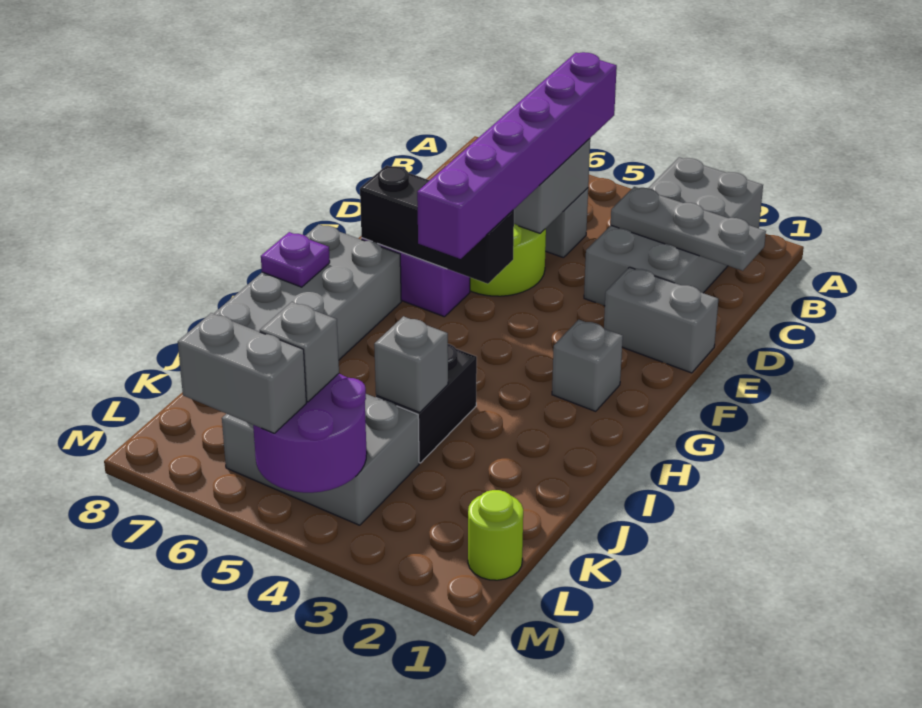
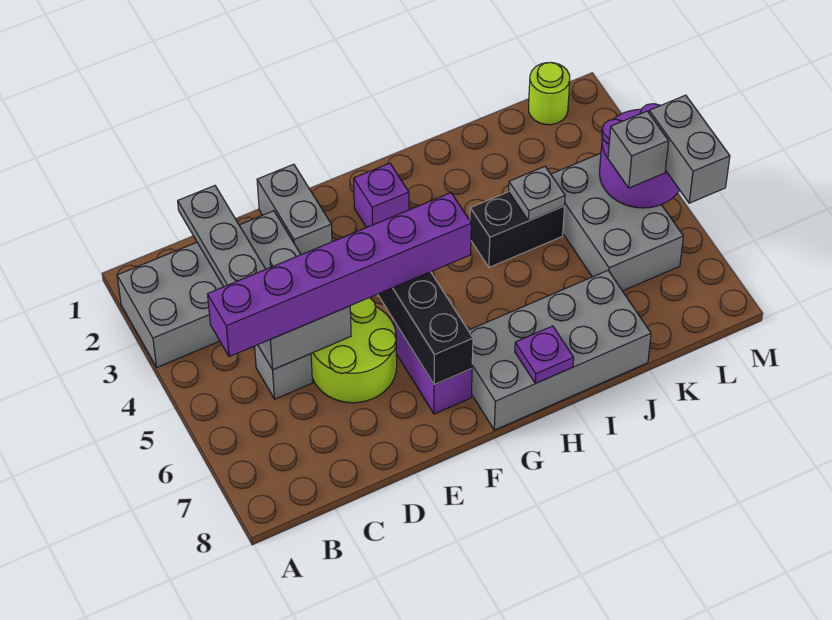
grey 1x1 brick [552,320,623,411] -> purple 1x1 brick [354,163,409,228]
grey 1x1 brick [374,316,448,413] -> grey 1x1 plate [509,166,565,221]

